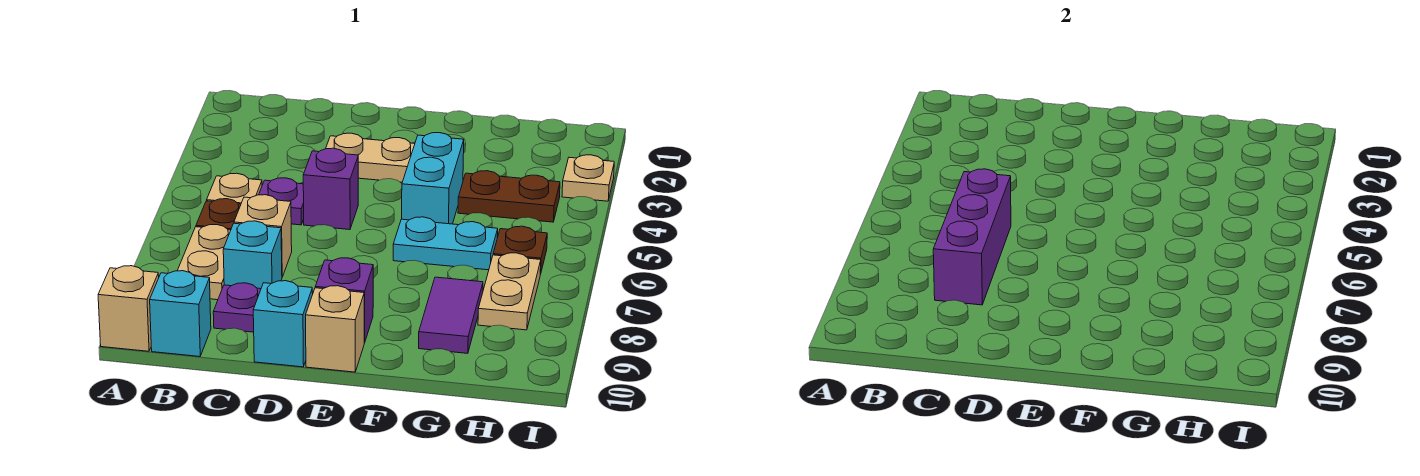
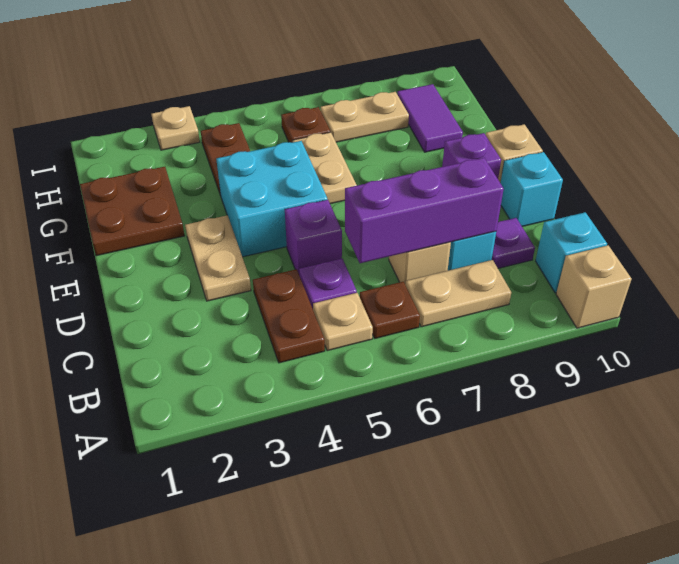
none -> brown 1x2 plate [253,269,325,363]
none -> brown 2x2 plate [80,167,185,256]
cyan 1x2 brick [402,133,464,224] -> cyan 2x2 brick [216,141,327,257]
cyan 1x2 plate [393,217,498,270] -> tan 1x2 plate [293,132,356,204]
purple 1x2 tile [419,277,483,353] -> purple 1x2 tile turned to [397,84,463,152]

